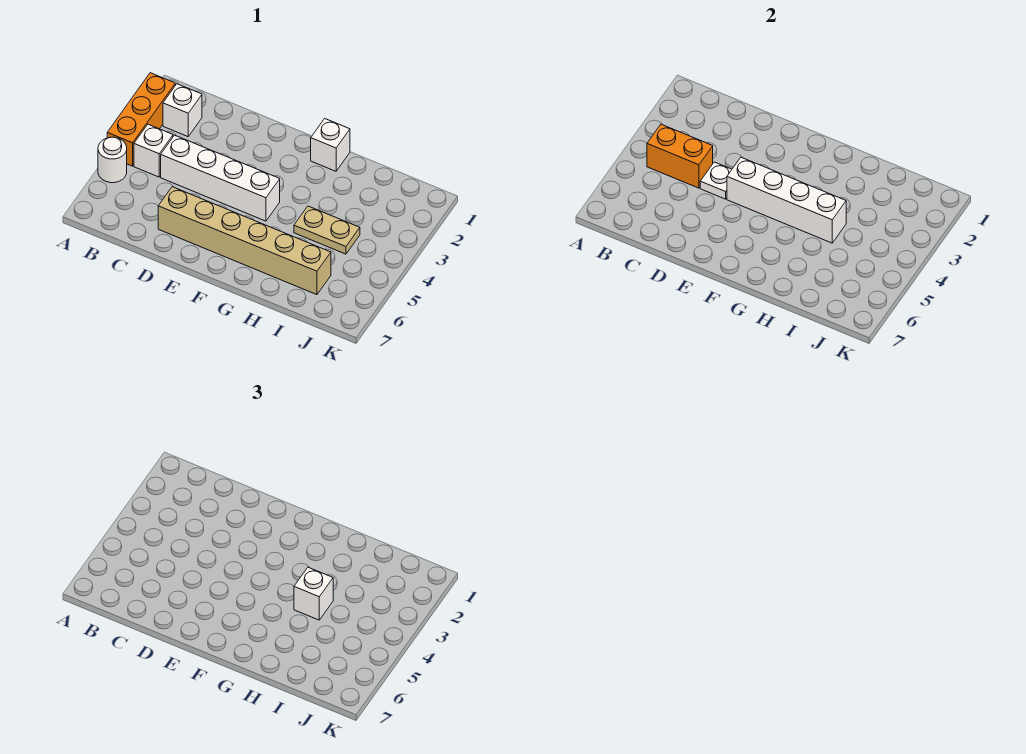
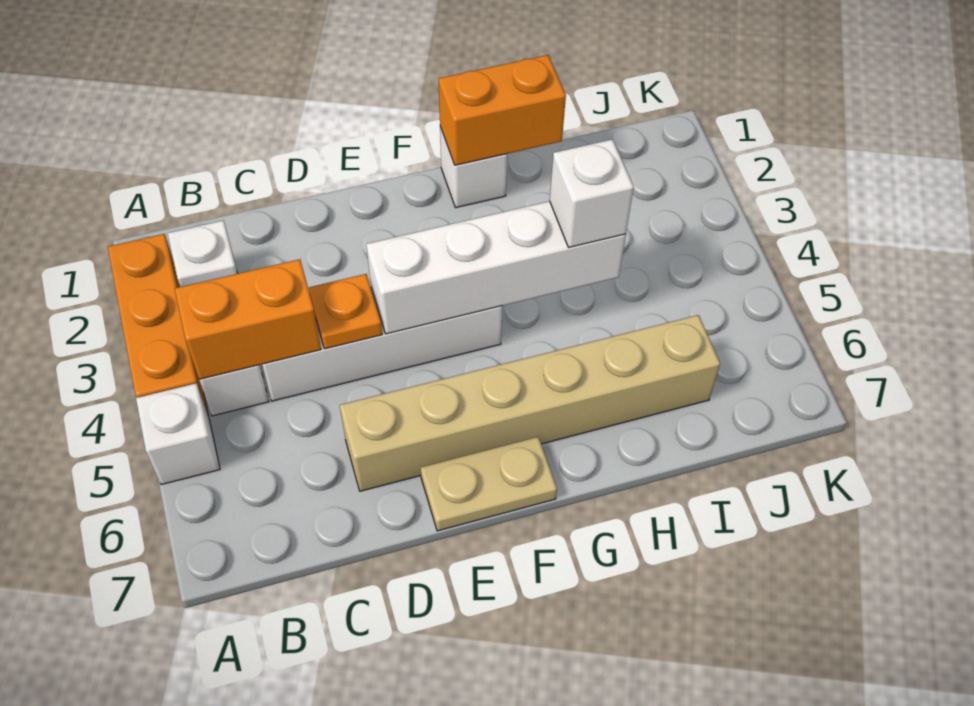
white 1x1 round brick [98,137,127,183] -> white 1x1 brick [136,383,220,485]
white 1x1 plate [700,162,732,199] -> orange 1x1 plate [309,274,382,349]
none -> orange 1x2 brick [439,55,566,165]
tan 1x2 plate [294,206,360,254] -> tan 1x2 plate moved to [421,437,557,531]

